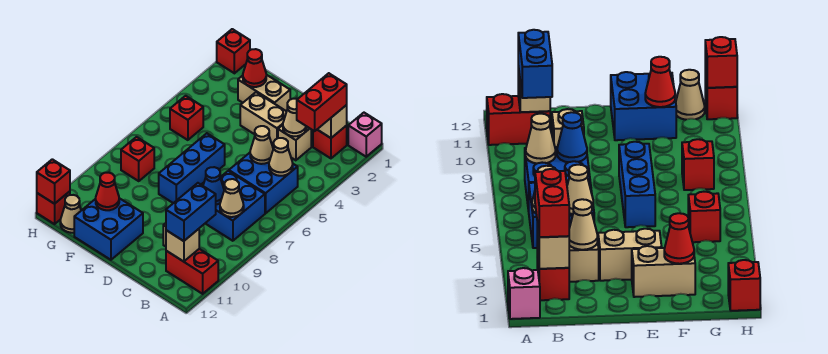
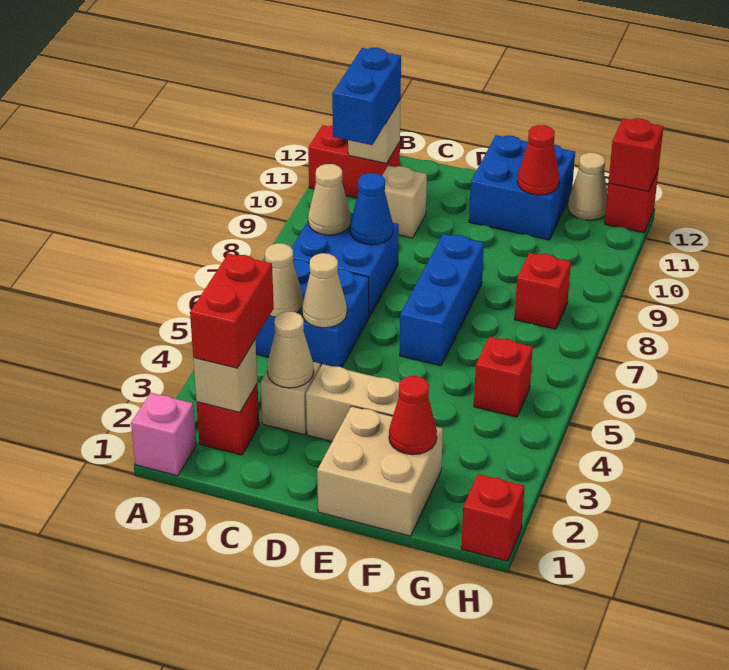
tan 1x2 brick [238,75,290,111] -> tan 2x2 brick [317,406,443,536]

